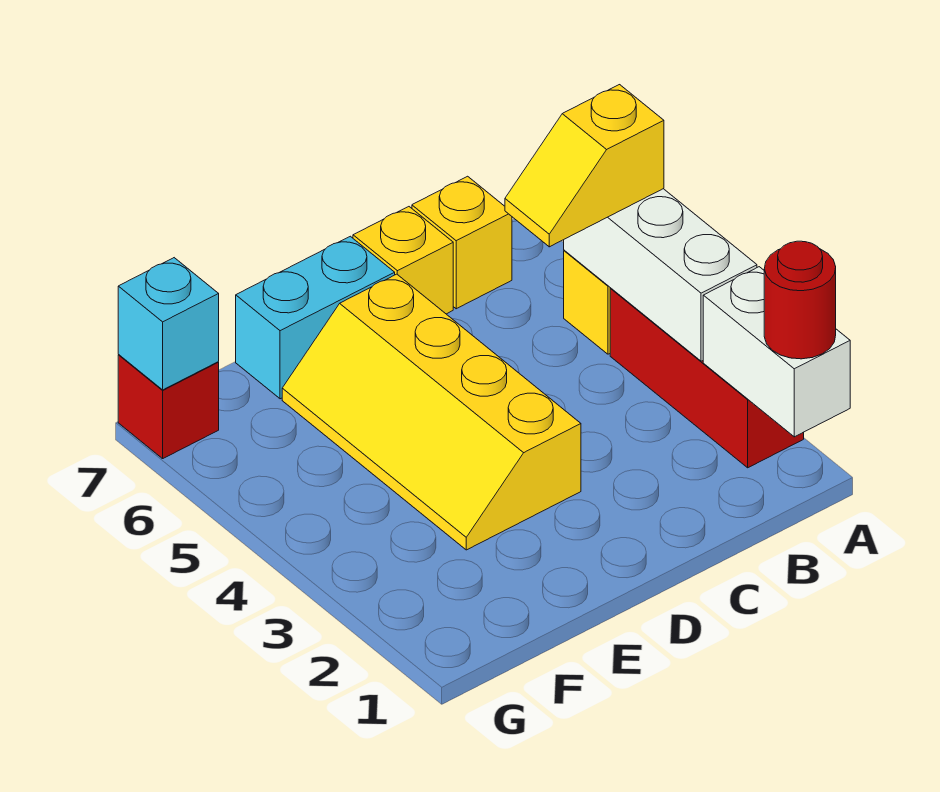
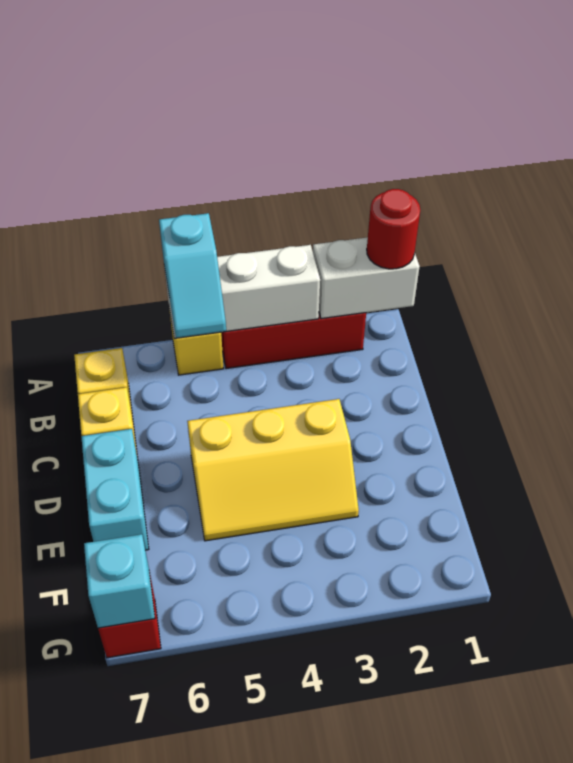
yellow 1x2 slope [505,85,664,247] -> cyan 1x2 slope [159,213,226,338]
yellow 2x4 slope [282,274,581,550] -> yellow 2x3 slope [187,399,359,541]

